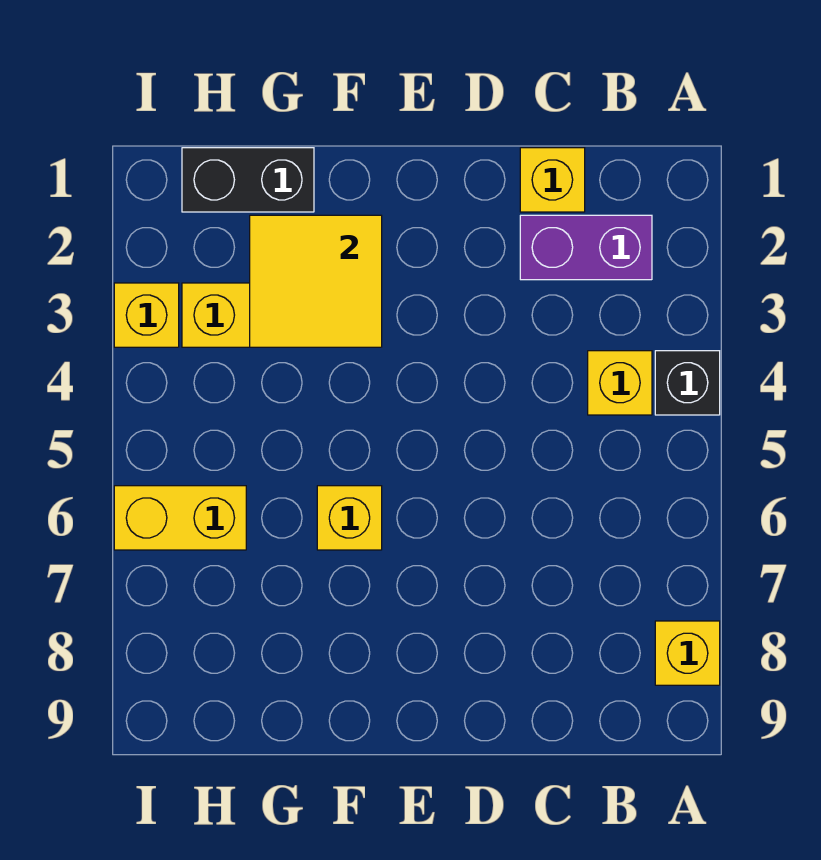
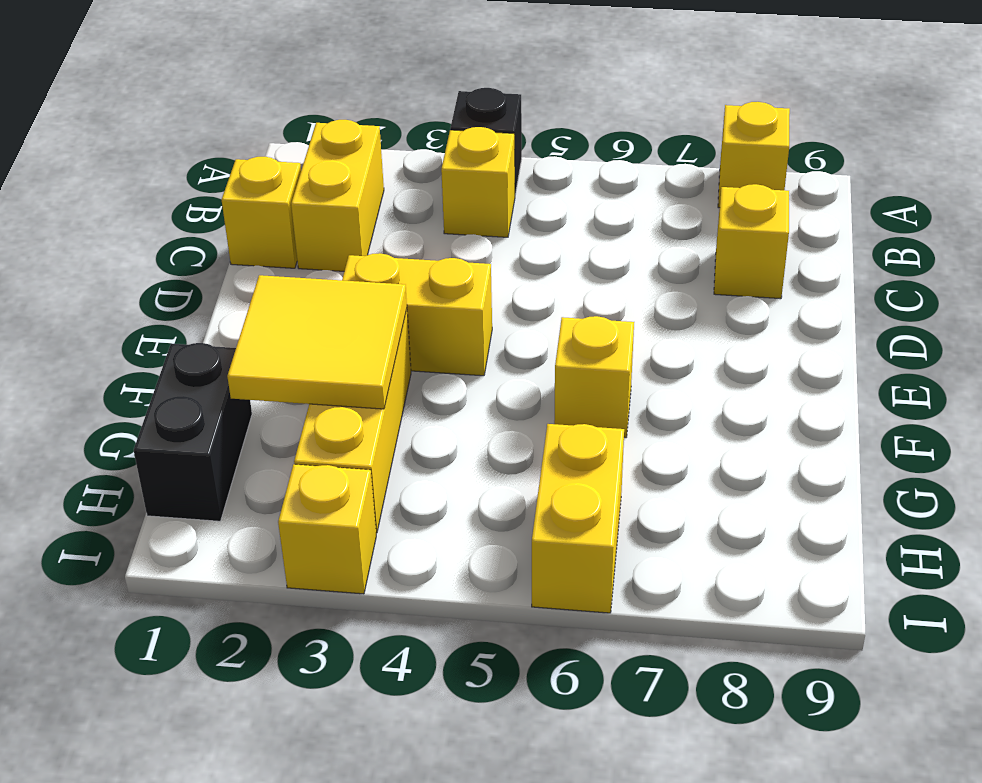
purple 1x2 brick [520,215,652,280] -> yellow 1x2 brick [291,120,384,271]
none -> yellow 1x1 brick [714,184,789,299]
none -> yellow 1x2 brick [342,253,492,376]

